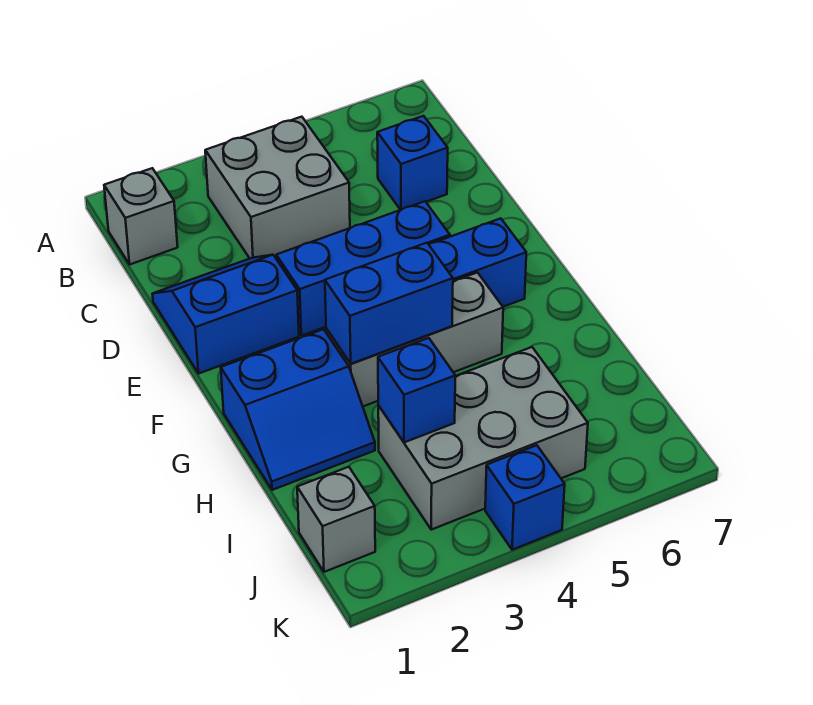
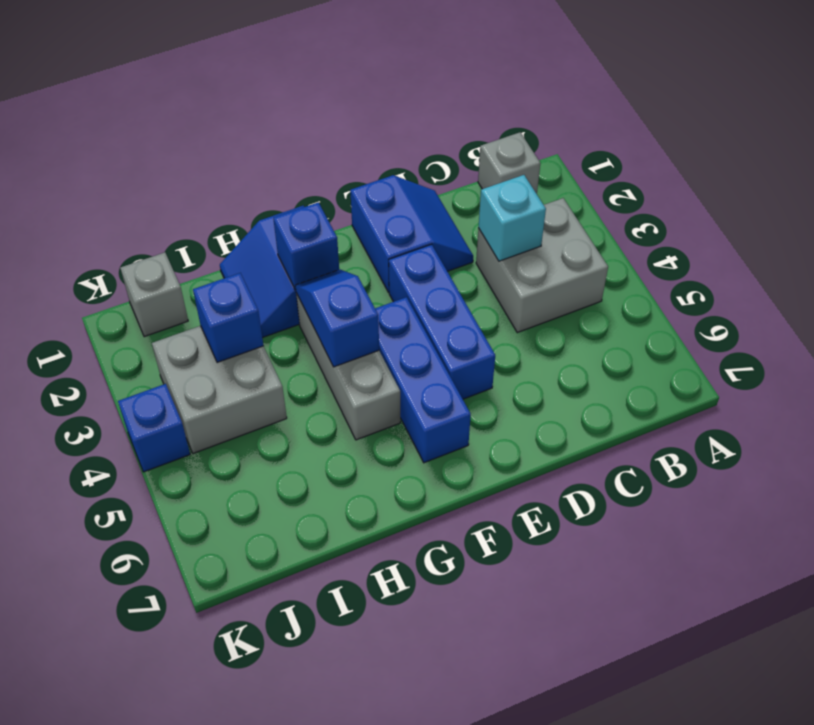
none -> cyan 1x1 brick [478,175,546,261]
blue 1x1 brick [377,116,448,210] -> blue 1x1 brick moved to [273,202,339,290]
blue 1x2 brick [325,243,453,364] -> blue 1x2 slope [295,269,379,367]
grey 2x3 brick [378,347,588,530] -> grey 2x2 brick [152,326,287,453]

